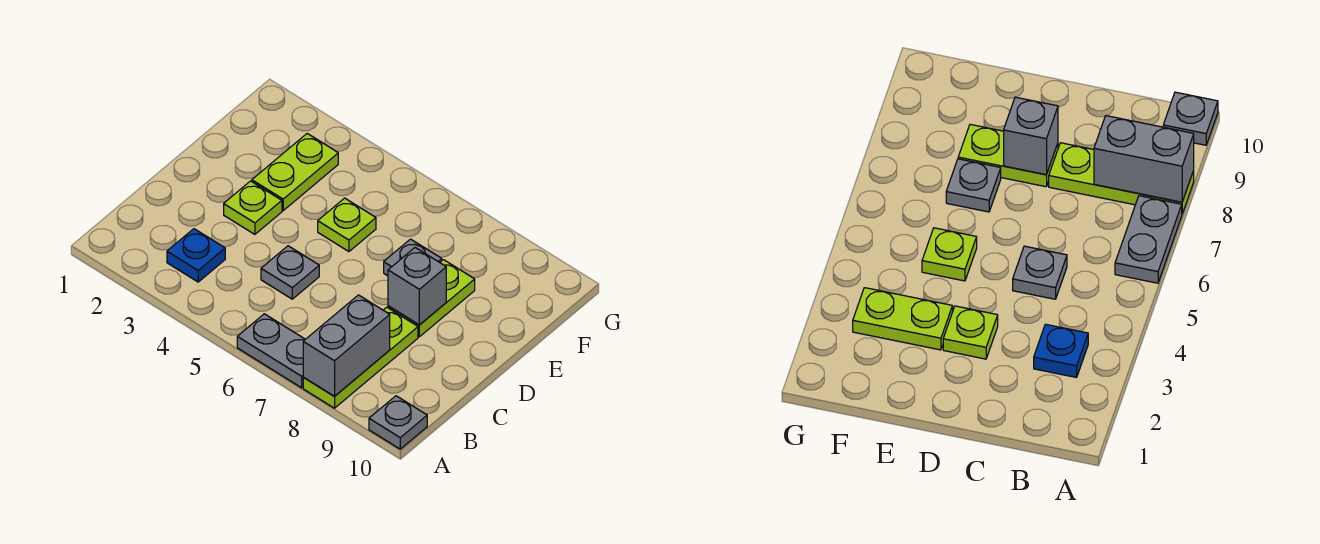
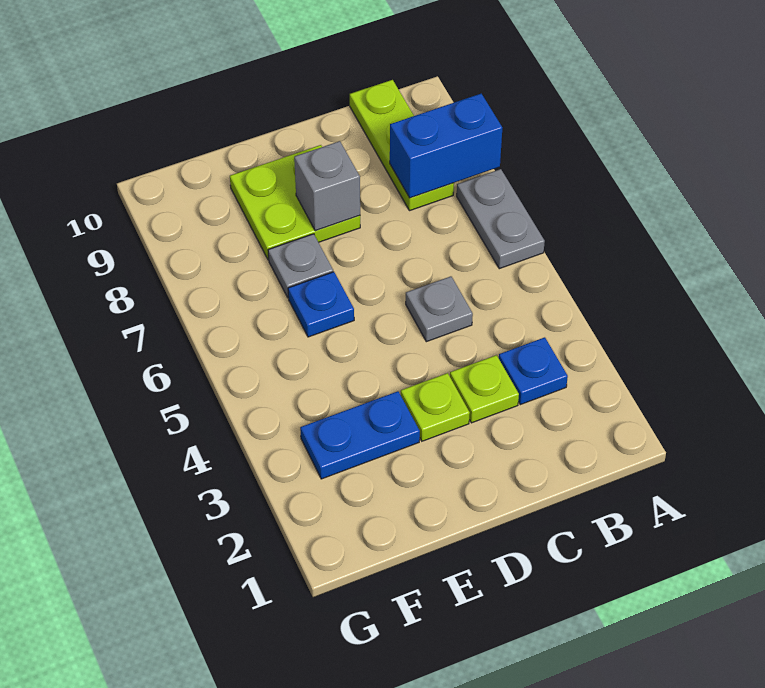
lime 1x3 plate [303,307,418,408] -> lime 1x3 plate turned to [350,80,454,211]
grey 1x2 brick [303,295,390,396] -> blue 1x2 brick [390,94,502,198]
grey 1x1 plate [369,396,427,449] -> none
lime 1x2 plate [388,260,475,337] -> lime 2x2 plate [230,145,360,260]
lime 1x2 plate [252,134,338,211] -> blue 1x2 plate [300,391,420,479]
lime 1x1 plate [318,198,376,251] -> lime 1x1 plate moved to [450,355,519,423]
none -> blue 1x1 plate [288,272,354,337]

